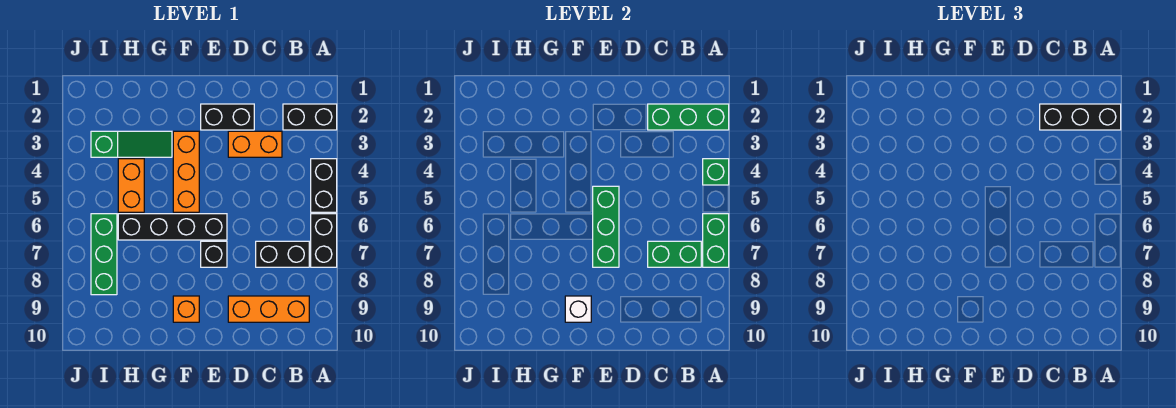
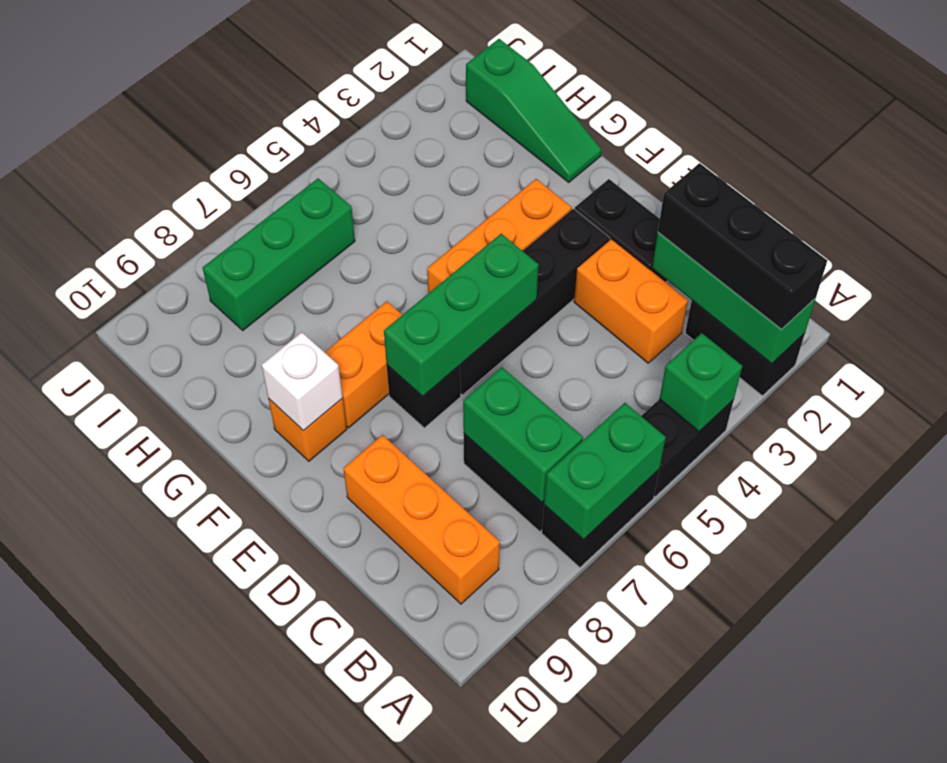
black 1x4 brick [118,214,227,240] -> black 1x4 brick turned to [460,209,610,395]
green 1x3 slope [91,131,172,157] -> green 1x3 slope moved to [466,39,601,182]
orange 1x2 brick [118,159,144,212] -> orange 1x2 brick moved to [325,301,402,428]

